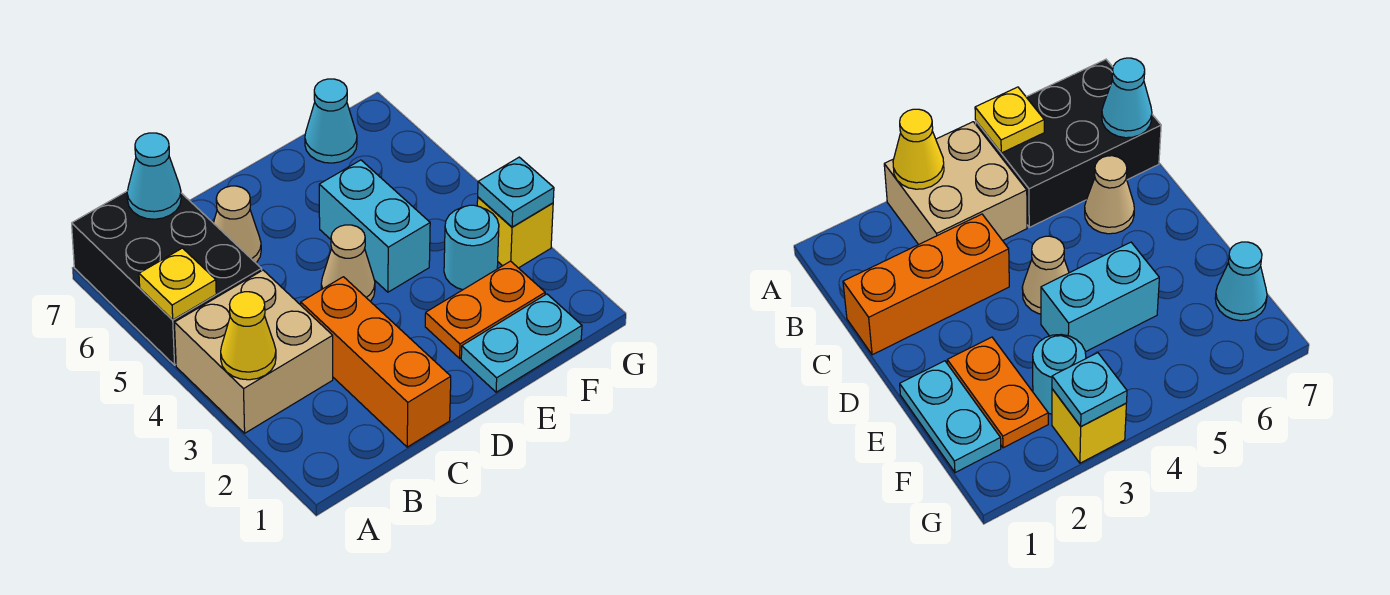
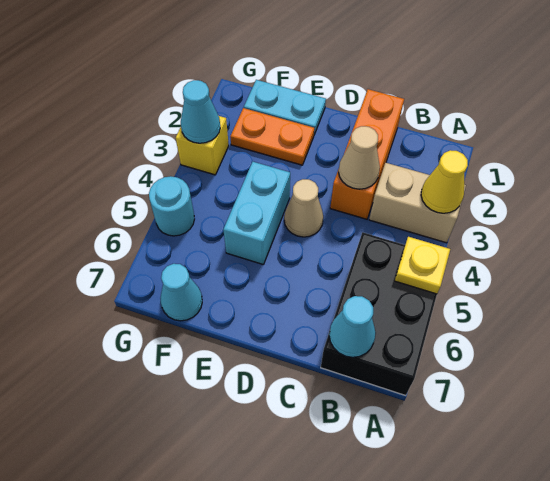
tan 2x2 brick [174,270,333,433] -> tan 1x2 brick [369,163,466,243]
tan 1x1 cone [214,186,261,263] -> tan 1x1 cone moved to [339,126,380,189]
cyan 1x1 round brick [444,205,499,290] -> cyan 1x1 round brick moved to [149,176,194,236]
cyan 1x1 plate [478,157,554,227] -> cyan 1x1 cone [181,80,220,143]

